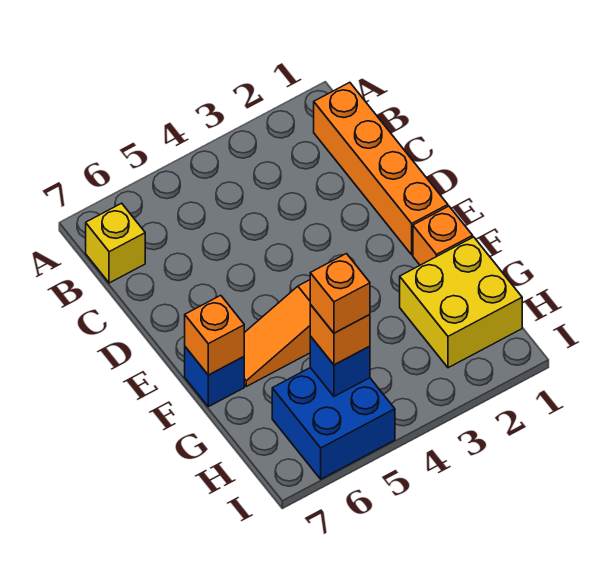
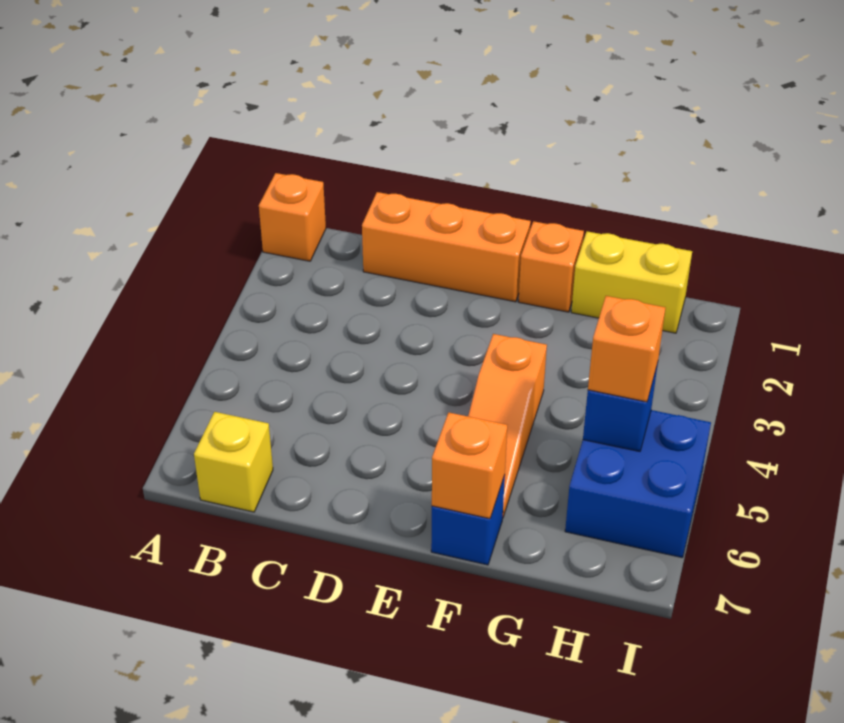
orange 1x4 brick [314,82,448,255] -> orange 1x3 brick [362,192,531,302]
yellow 2x2 brick [400,237,522,368] -> yellow 1x2 brick [571,231,692,333]
orange 1x1 brick [310,254,370,333] -> orange 1x1 brick moved to [259,173,326,261]

